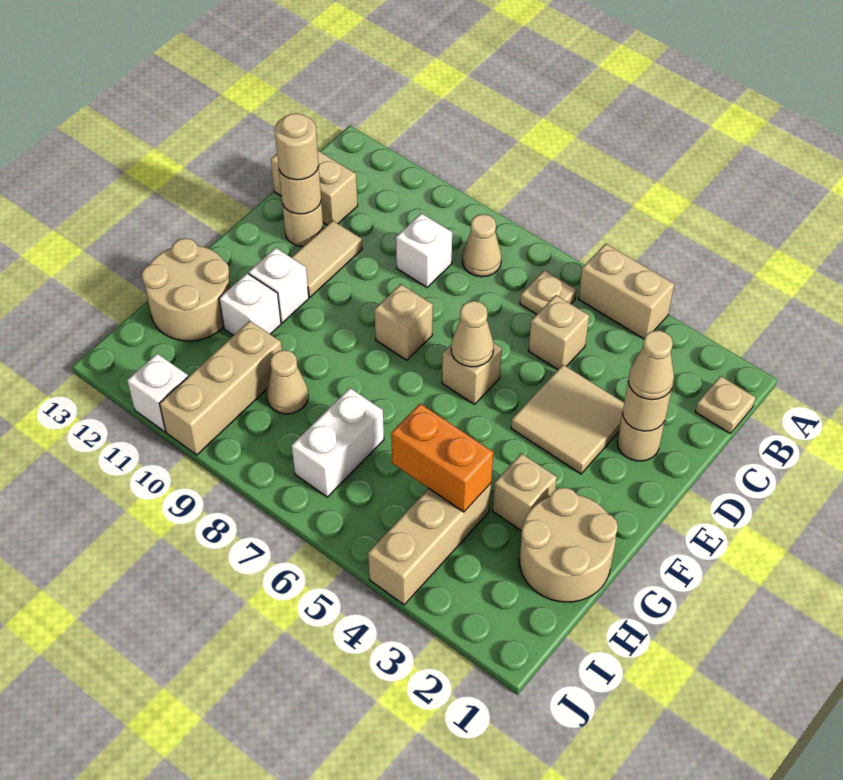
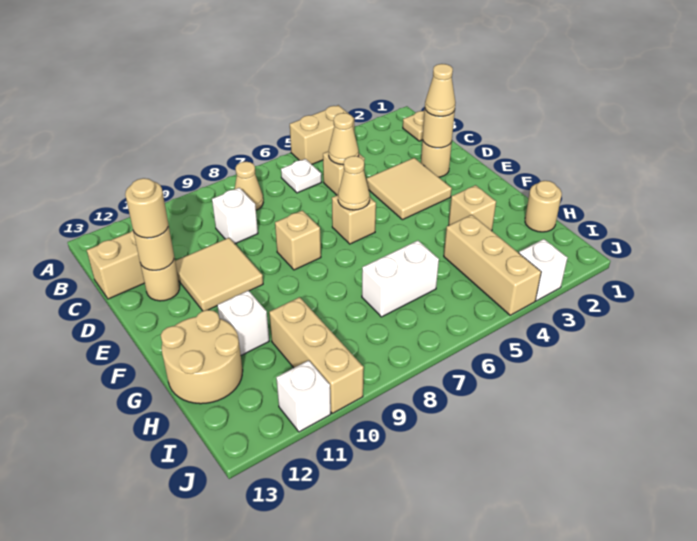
tan 1x1 plate [520,270,577,314] -> white 1x1 plate [281,159,322,193]
tan 1x2 tile [291,220,362,297] -> tan 2x2 tile [175,238,263,311]
white 1x1 brick [249,248,309,323] -> white 1x1 brick moved to [519,239,567,301]
tan 2x2 round brick [519,488,618,602] -> tan 1x1 round brick [525,181,562,232]
orange 1x2 brick [391,404,493,512] -> none
white 1x2 brick [292,388,384,497] -> white 1x2 brick turned to [362,241,439,317]
tan 1x1 cone [267,350,308,414] -> tan 1x1 cone moved to [329,113,359,165]

